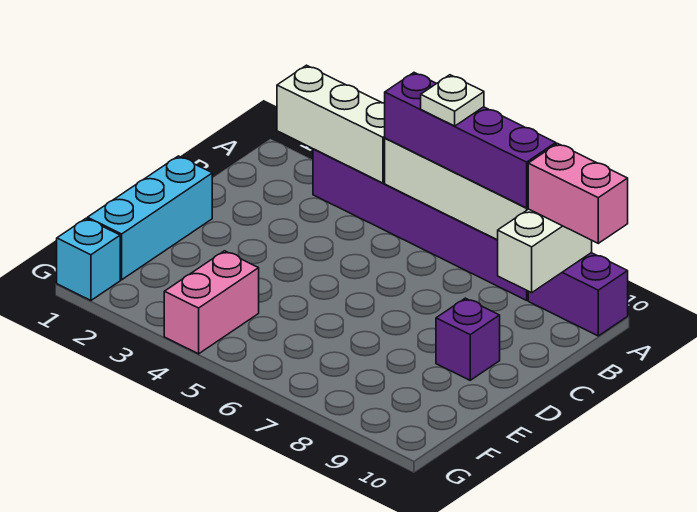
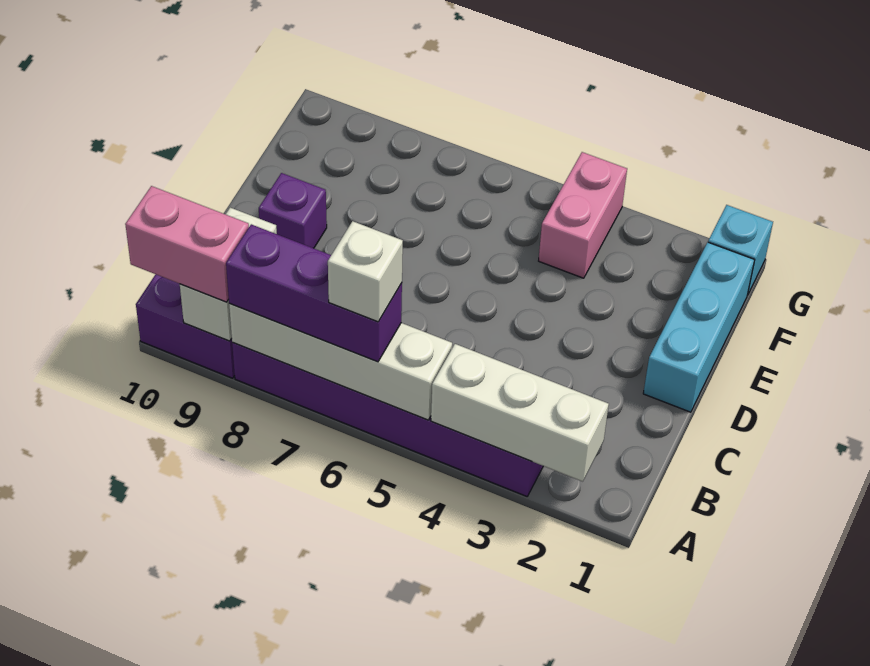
purple 1x4 brick [385,73,556,208] -> purple 1x3 brick [226,224,402,362]
white 1x1 plate [421,75,484,126] -> white 1x1 brick [328,221,403,322]

